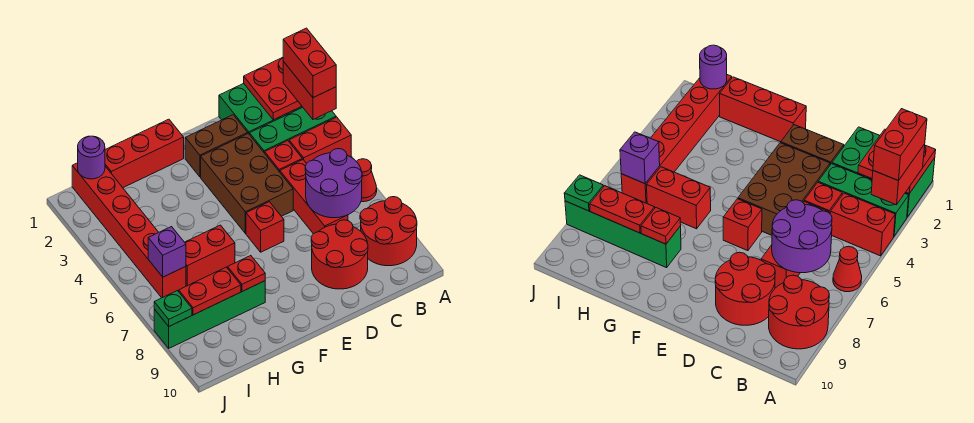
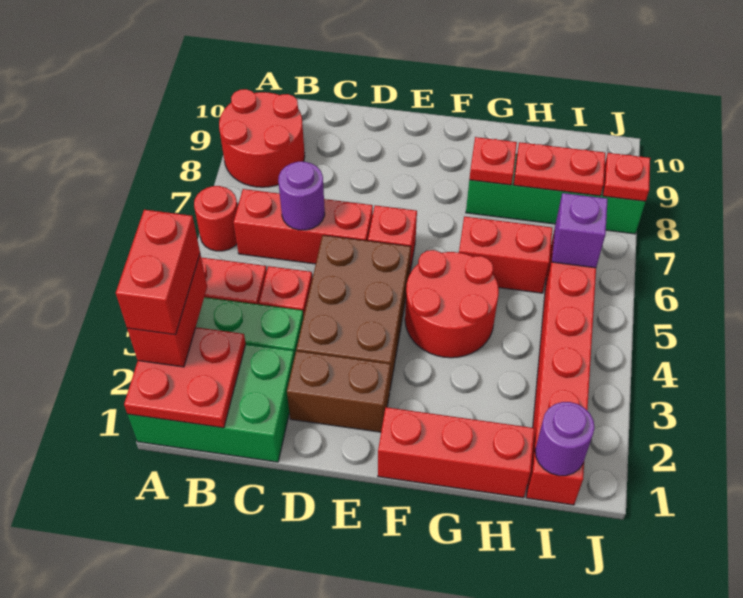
red 1x1 cone [356,159,377,202] -> red 1x1 round brick [194,186,238,251]
purple 2x2 round brick [305,149,362,218] -> purple 1x1 round brick [278,161,325,230]
red 1x3 brick [280,160,348,234] -> red 1x3 brick turned to [234,189,373,264]
red 2x2 round brick [311,220,368,289] -> red 2x2 round brick moved to [405,250,499,358]
green 1x1 plate [154,291,192,326] -> red 1x1 plate [603,153,650,201]

